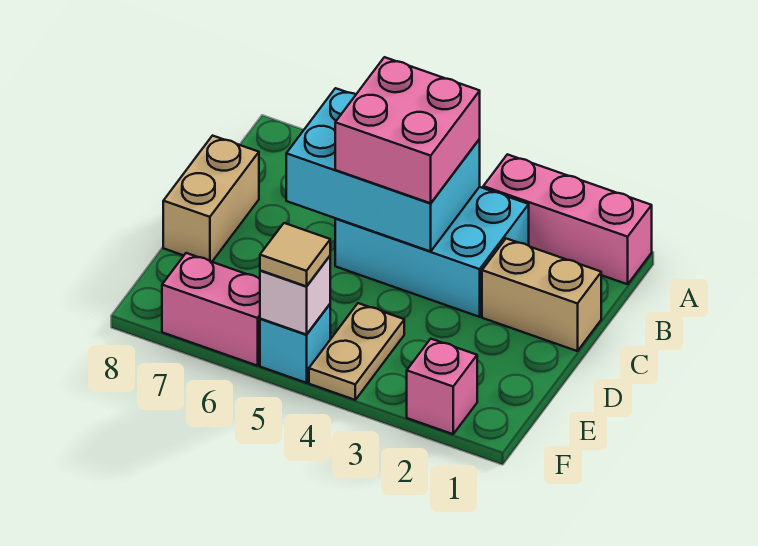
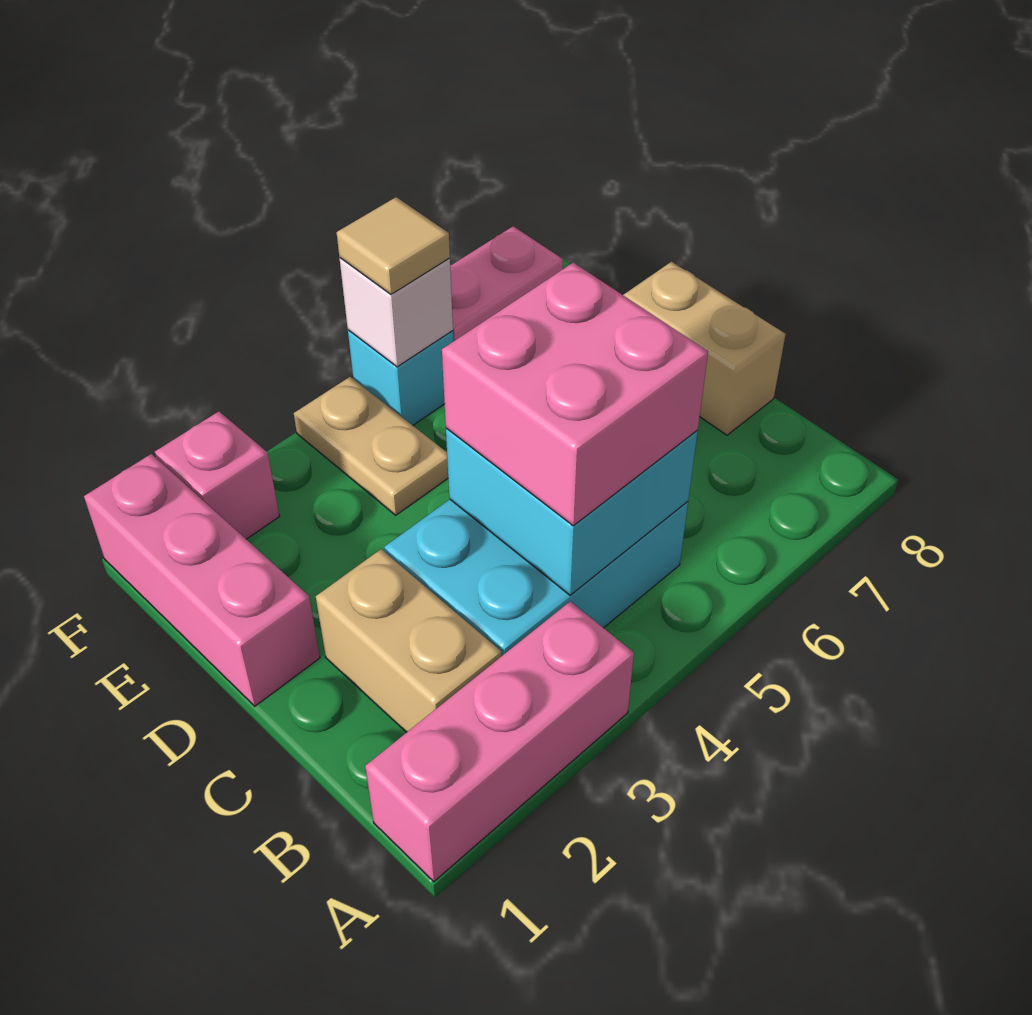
cyan 2x3 brick [286,88,480,251] -> cyan 2x2 brick [446,428,698,595]
tan 1x2 brick [482,239,601,351] -> tan 1x2 brick turned to [316,549,501,732]
none -> pink 1x3 brick [84,454,320,706]

